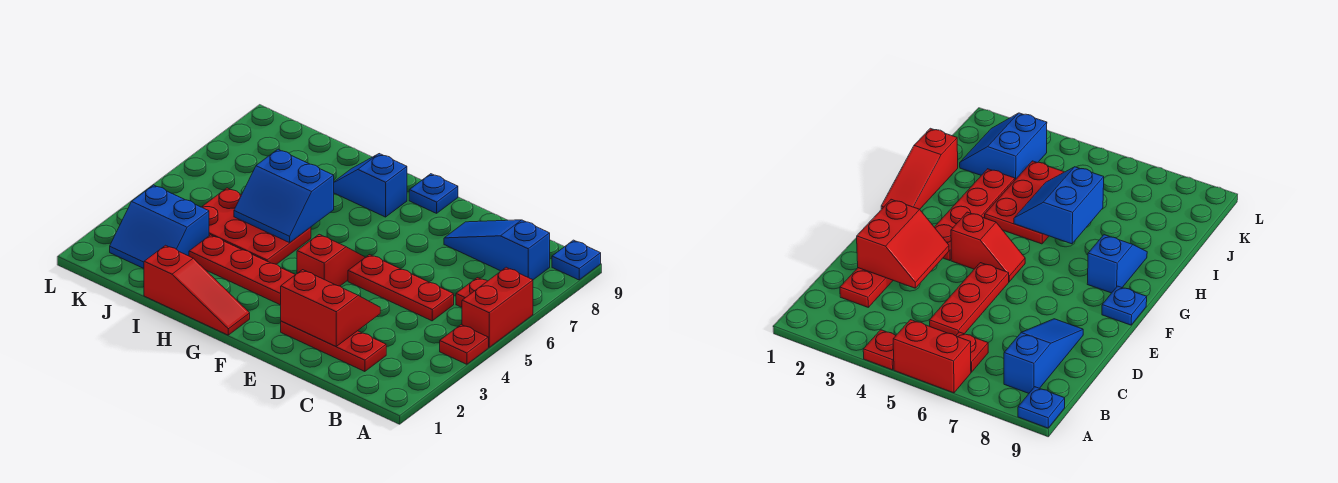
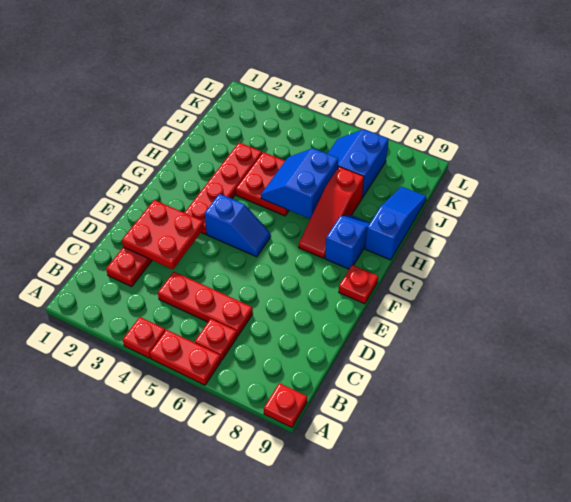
red 1x2 brick [462,267,533,347] -> red 1x2 plate [150,330,221,385]
blue 1x1 plate [552,240,601,280] -> red 1x1 plate [264,383,307,428]
blue 1x3 slope [444,220,550,280] -> blue 1x3 slope moved to [365,187,427,260]
red 1x3 plate [348,255,454,321] -> red 1x3 plate turned to [158,272,253,336]
red 2x2 slope [281,270,380,346] -> red 2x2 plate [122,200,204,269]
red 1x2 slope [297,234,365,286] -> blue 1x2 slope [205,194,271,257]
blue 1x1 plate [409,174,458,213] -> red 1x1 plate [339,265,378,304]
red 1x3 slope [144,245,250,335] -> red 1x3 slope moved to [299,167,364,258]
red 2x3 plate [202,188,311,264] -> red 2x2 plate [236,152,289,216]
blue 2x2 slope [110,185,209,268] -> blue 2x2 slope moved to [327,129,389,198]

